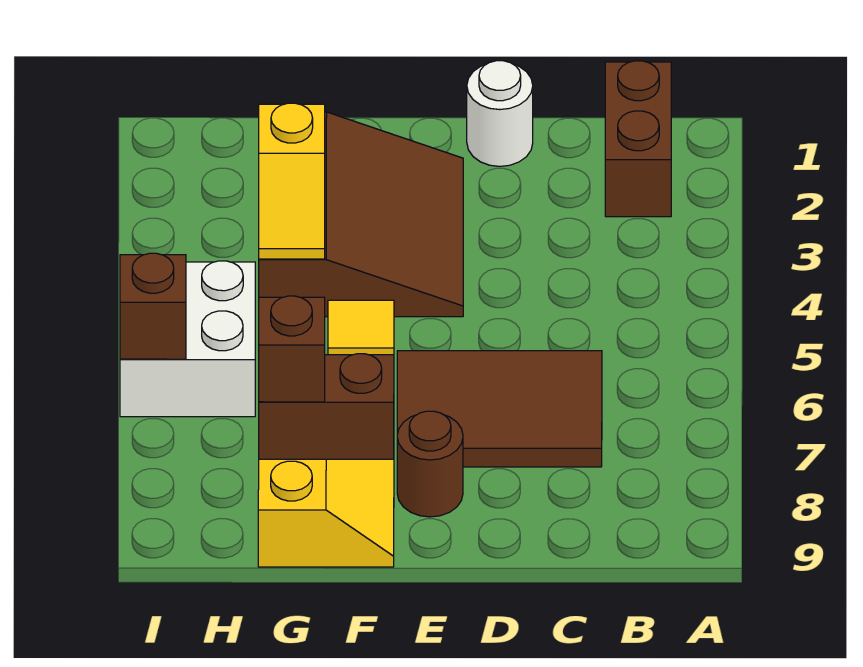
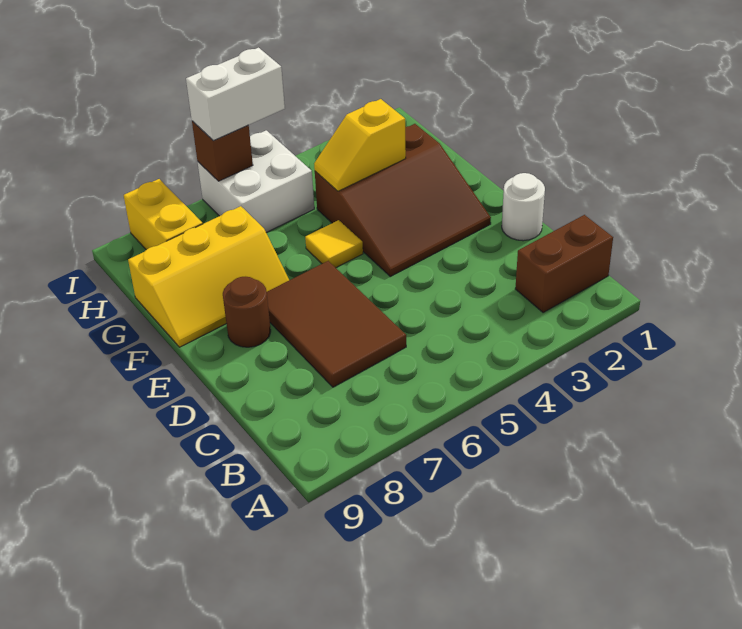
brown 1x2 brick [259,354,394,459] -> none
brown 1x1 brick [259,296,325,402] -> none
none -> yellow 1x2 brick [124,179,203,250]
none -> white 1x2 brick [186,48,285,141]

